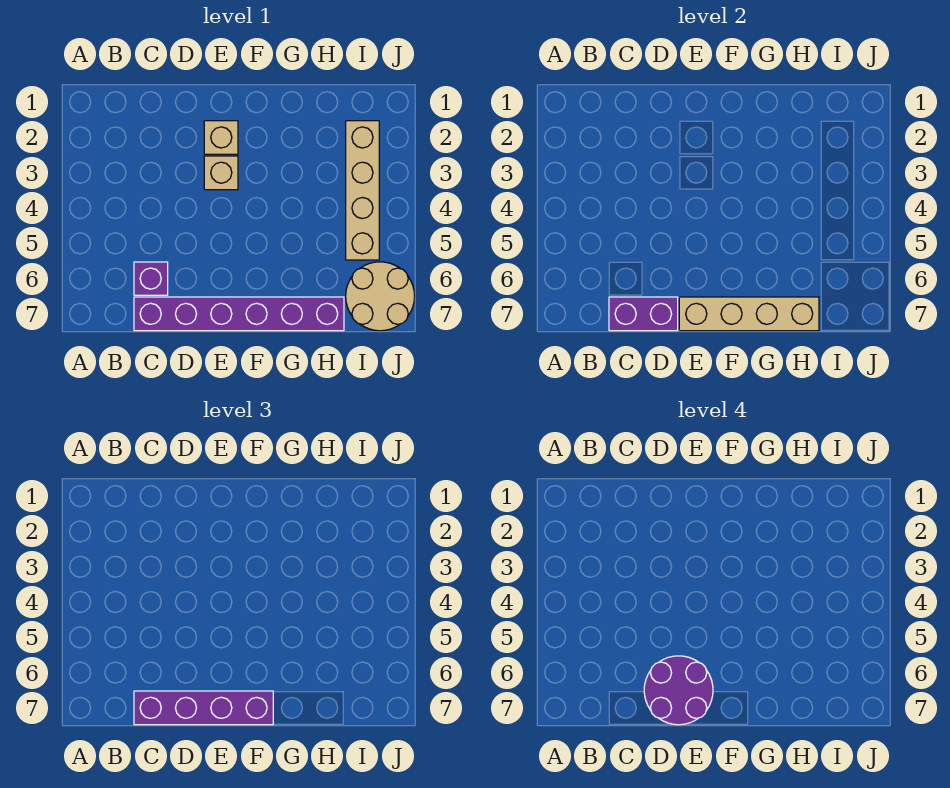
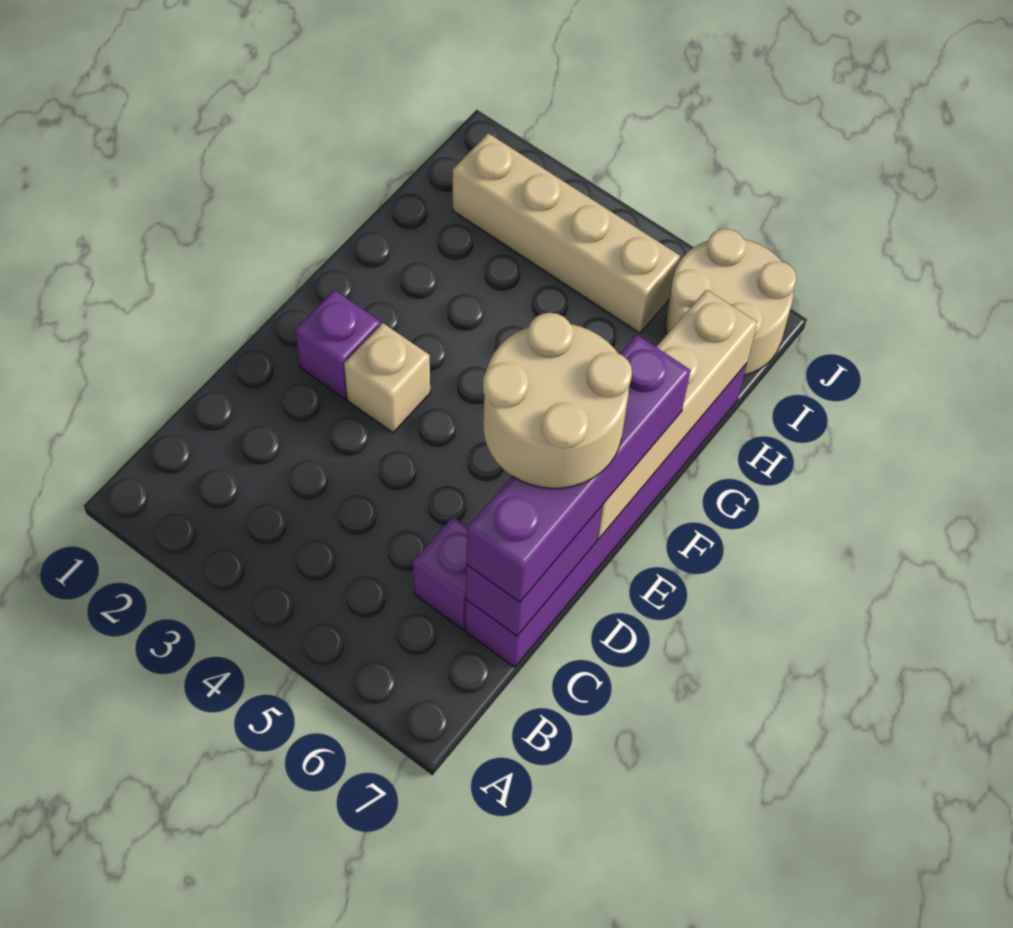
purple 2x2 round brick [644,656,713,725] -> tan 2x2 round brick [483,313,632,489]
tan 1x1 brick [204,121,238,154] -> purple 1x1 brick [296,290,381,399]

